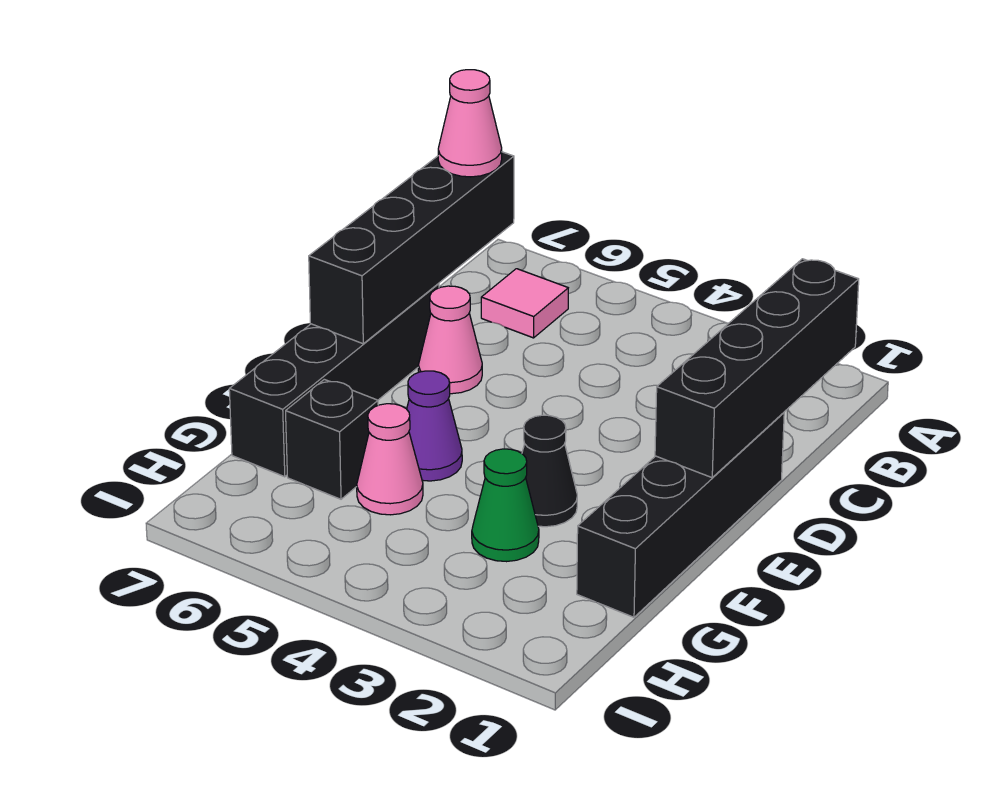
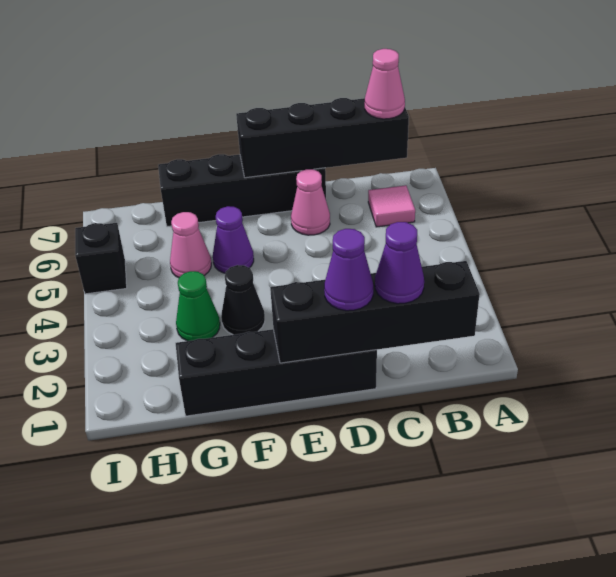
none -> purple 1x1 cone [375,222,424,304]
none -> purple 1x1 cone [324,229,373,311]
black 1x1 brick [286,379,378,499] -> black 1x1 brick moved to [75,223,127,294]

